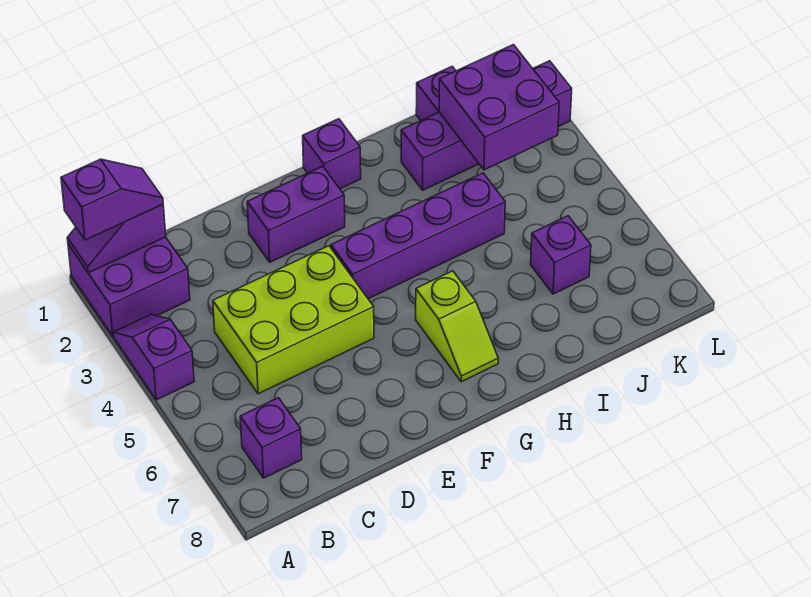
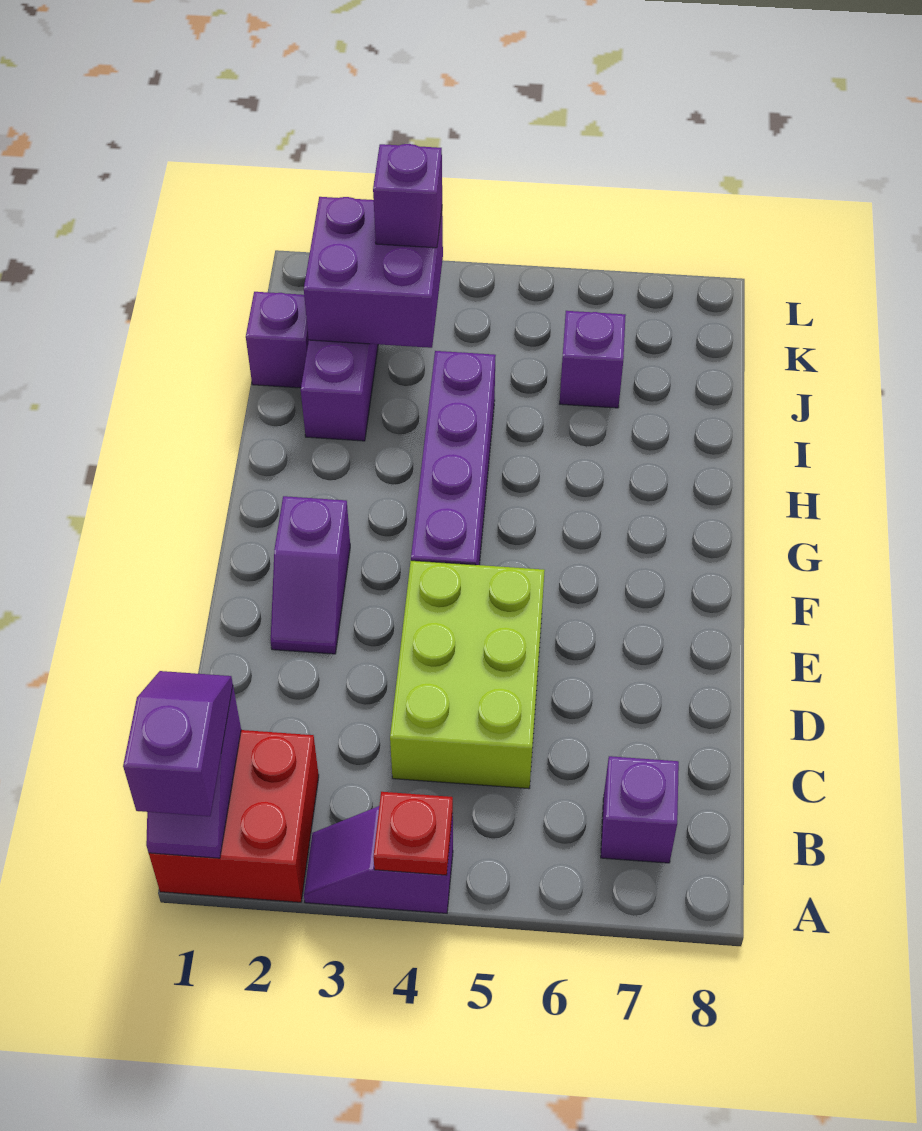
purple 2x2 brick [68,237,190,336] -> red 2x2 brick [149,730,319,902]
none -> red 1x1 plate [373,792,453,875]
purple 1x2 brick [247,166,345,262] -> purple 1x2 slope [271,496,350,654]
purple 1x1 brick [303,119,361,189] -> purple 1x1 brick moved to [373,144,442,248]
lime 1x2 slope [416,271,498,382] -> none

